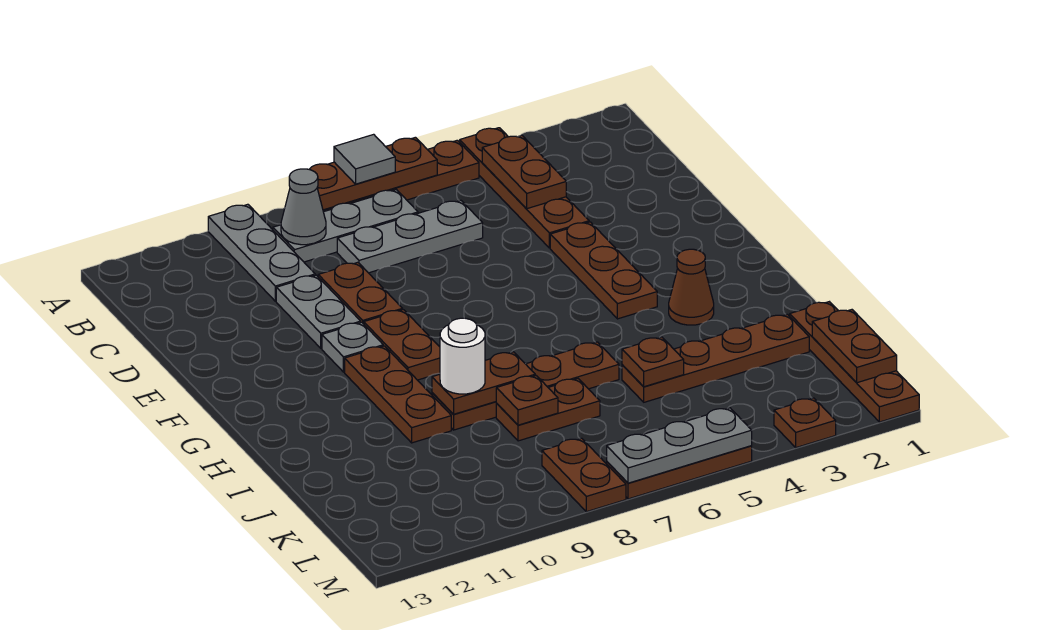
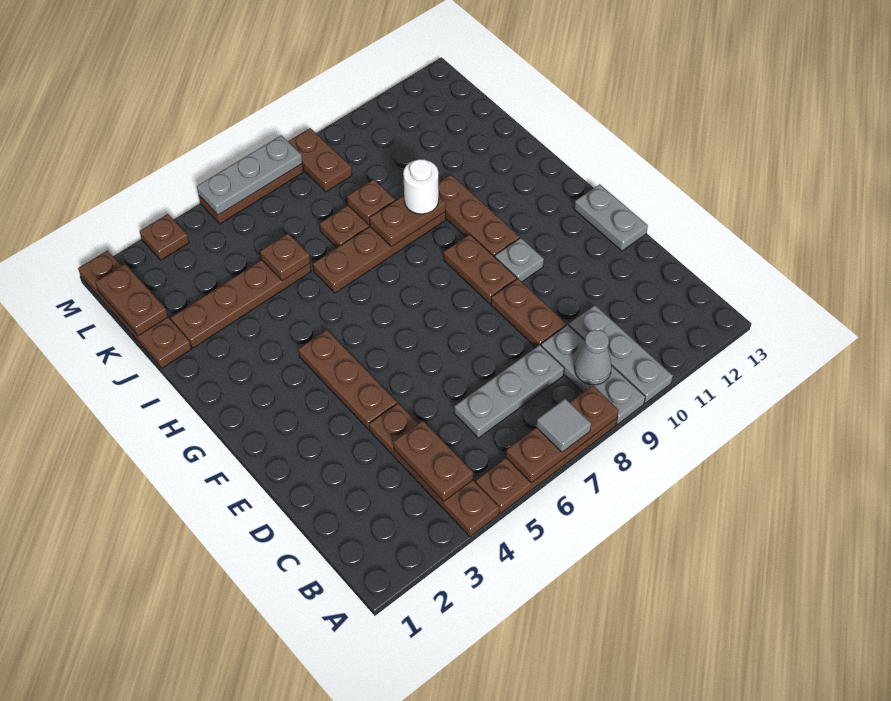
grey 1x3 plate [273,190,418,262] -> grey 1x3 plate turned to [541,325,645,424]
grey 1x2 plate [276,275,361,348] -> grey 1x2 plate moved to [574,184,648,251]
brown 1x1 cone [669,249,714,325] -> none

